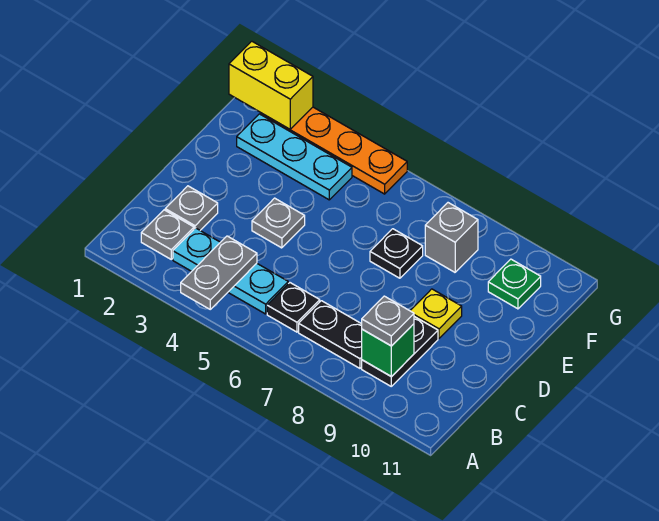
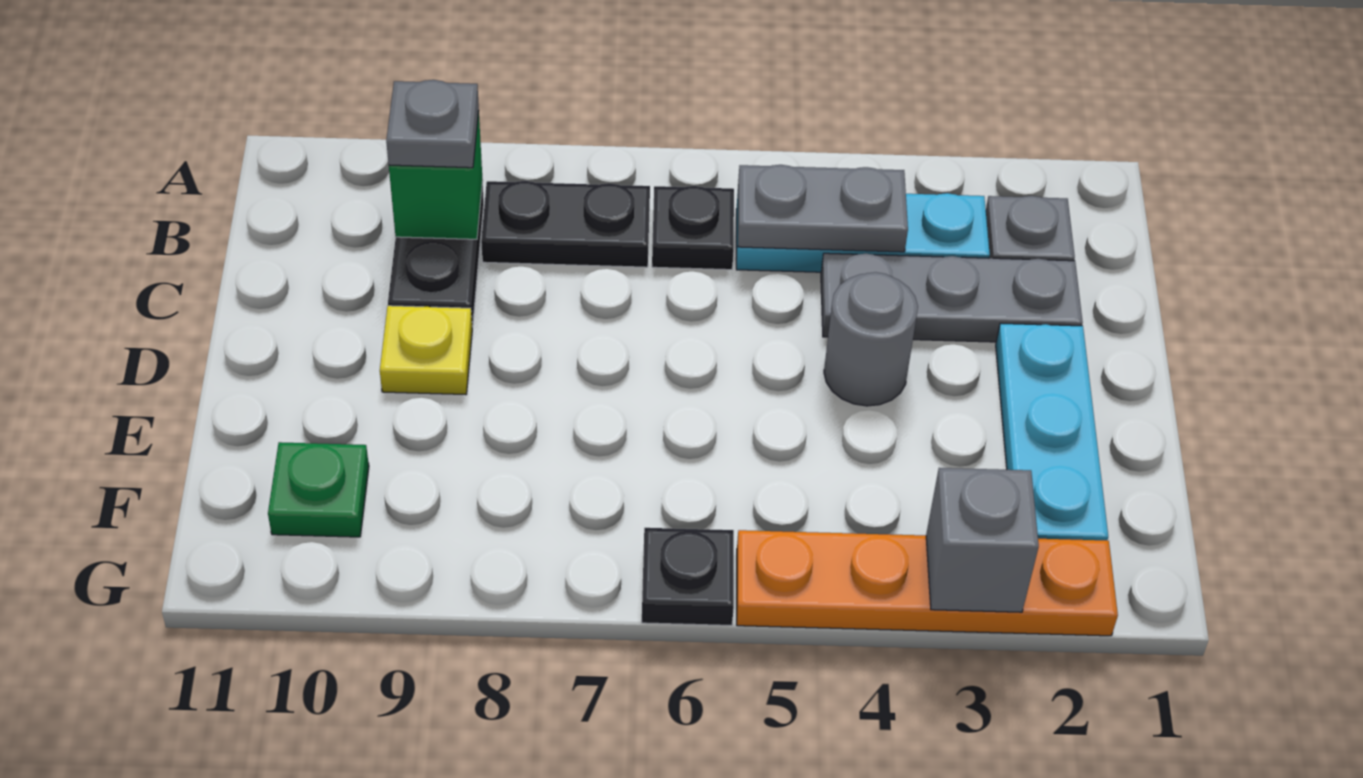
grey 1x2 plate [181,236,257,309] -> grey 1x2 plate turned to [738,165,908,252]
grey 1x1 plate [165,186,218,230] -> grey 1x3 plate [821,253,1083,342]
grey 1x1 plate [252,198,305,248] -> grey 1x1 round brick [824,272,918,406]
black 1x1 plate [370,229,423,278] -> black 1x1 plate moved to [642,528,734,625]
cyan 1x3 plate [237,114,352,200] -> cyan 1x3 plate turned to [996,323,1108,540]
grey 1x1 brick [425,203,478,272] -> grey 1x1 brick moved to [926,468,1039,612]
yellow 1x2 brick [229,41,313,129] -> none

